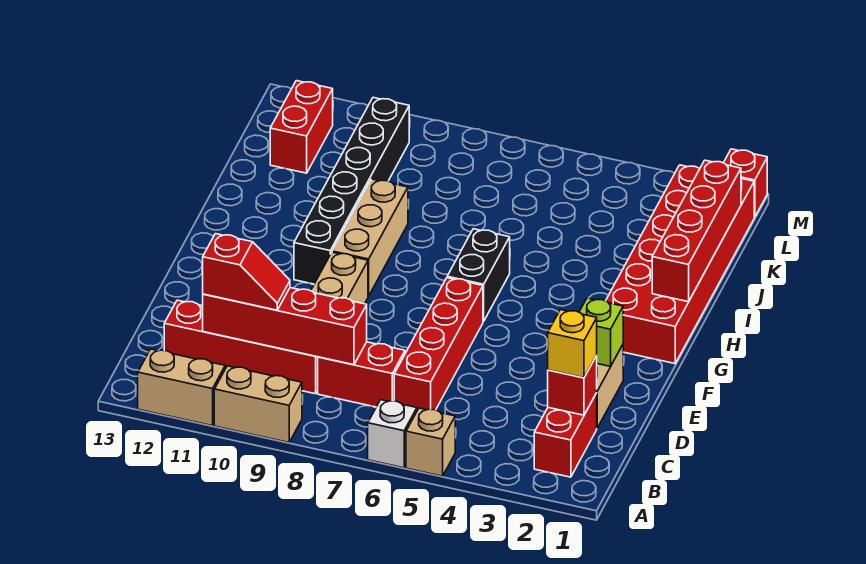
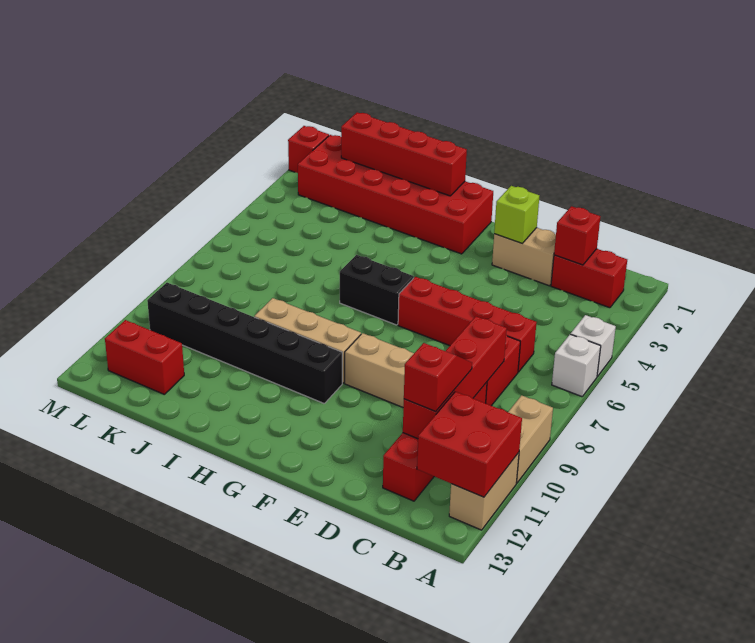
tan 1x1 brick [406,408,455,476] -> white 1x1 brick [571,315,616,376]
none -> red 2x2 brick [417,392,522,497]
yellow 1x1 brick [548,310,597,378] -> none

